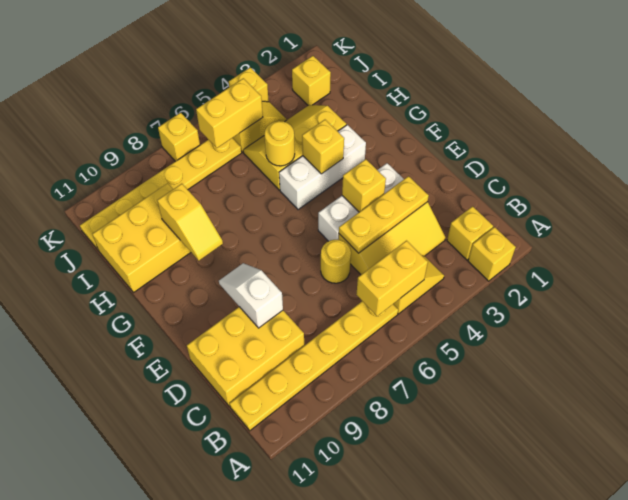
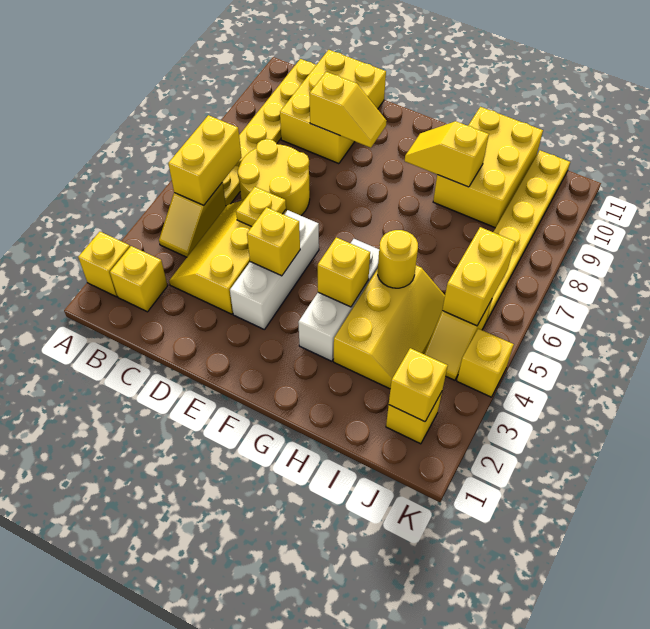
yellow 1x3 plate [339,176,429,253] -> yellow 1x1 plate [236,187,286,227]
yellow 1x1 round brick [321,240,351,283] -> yellow 2x2 round brick [237,139,310,216]
white 1x2 slope [219,263,283,328] -> yellow 1x2 slope [310,72,387,148]
yellow 1x1 brick [158,113,200,161] -> yellow 1x1 brick moved to [389,348,448,422]

